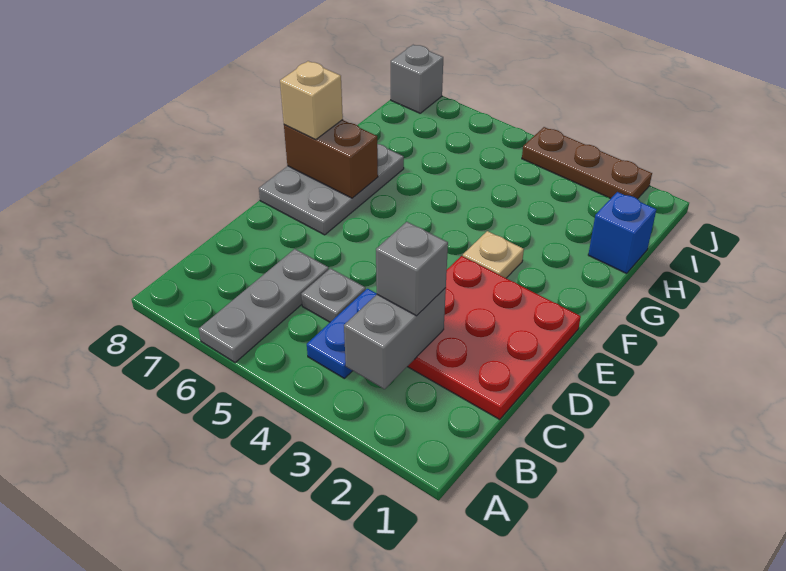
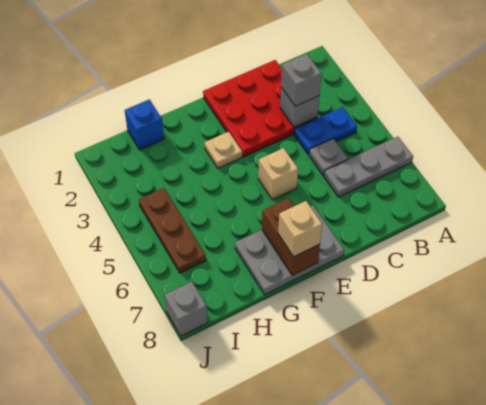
grey 1x2 brick [344,288,446,389] -> grey 1x1 brick [280,88,319,127]
none -> tan 1x1 brick [258,148,298,200]
brown 1x3 plate [522,127,652,199] -> brown 1x3 plate moved to [139,188,206,273]

